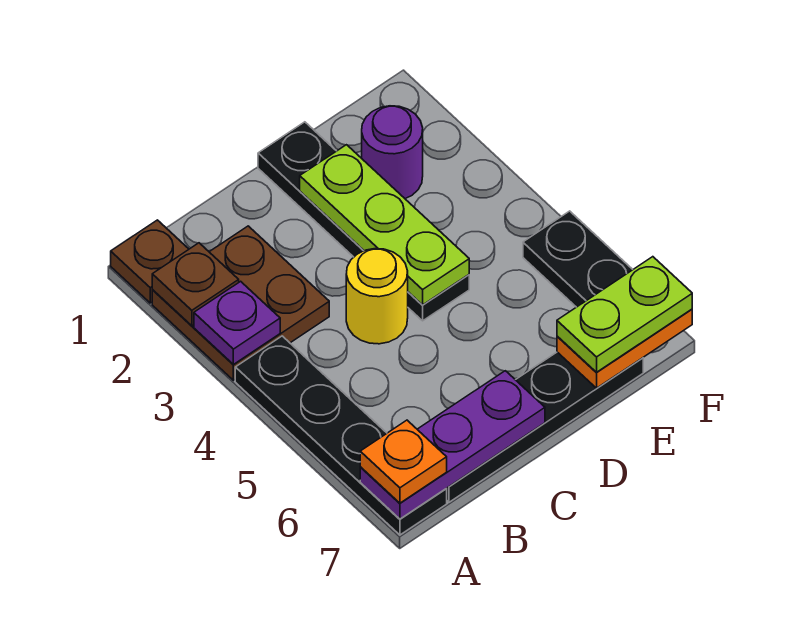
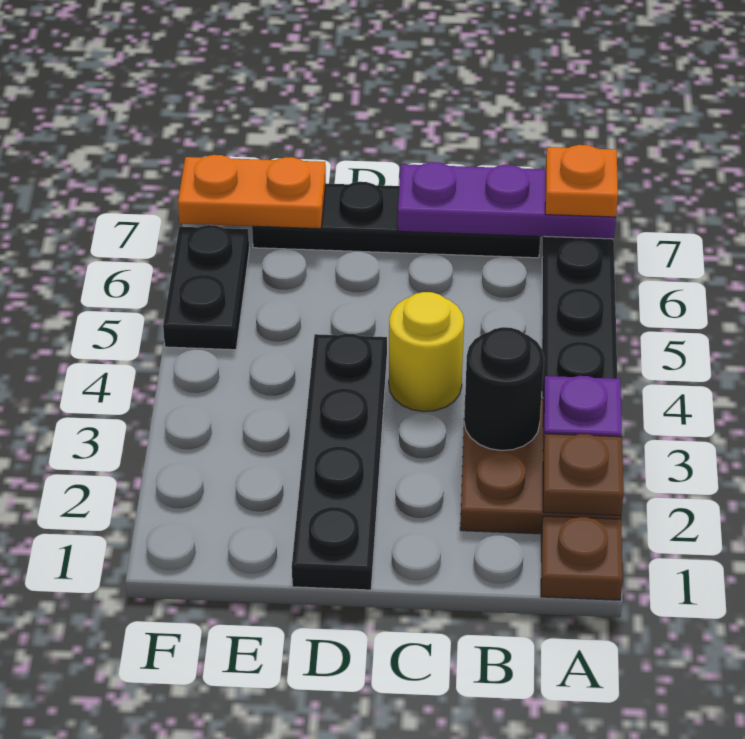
none -> black 1x1 round brick [464,327,544,451]
lime 1x3 plate [300,145,469,305] -> none
purple 1x1 round brick [362,106,423,199] -> none
lime 1x2 plate [557,257,692,373] -> none

